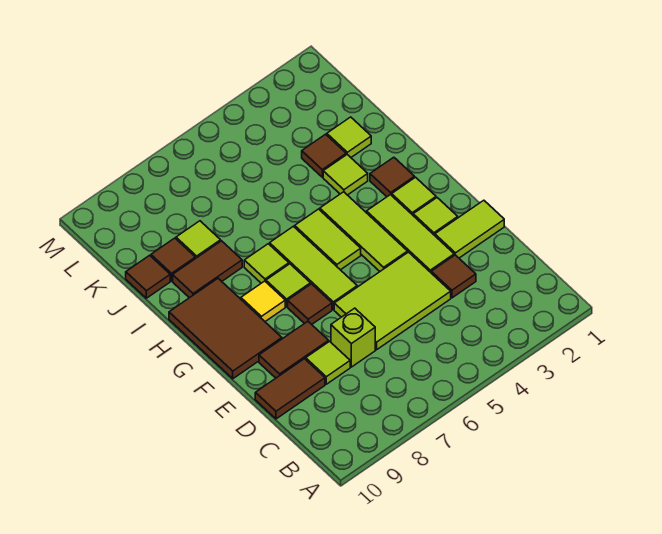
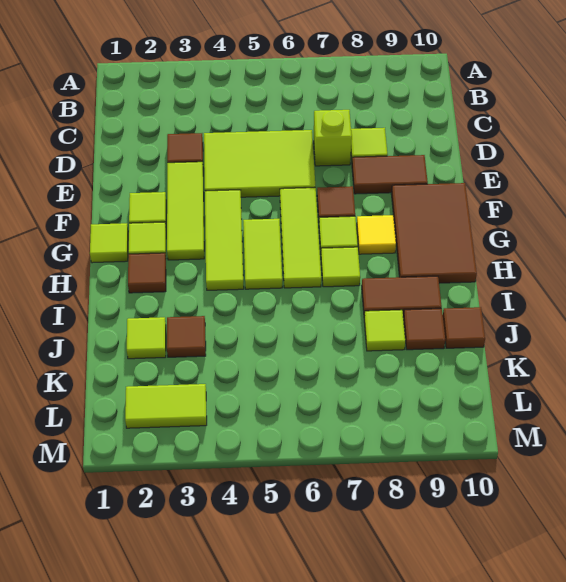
brown 1x2 tile [255,359,325,419] -> none
lime 1x2 tile [435,200,504,258] -> lime 1x2 tile moved to [125,384,207,428]
lime 1x1 tile [323,155,368,195] -> lime 1x1 tile moved to [90,223,128,263]

